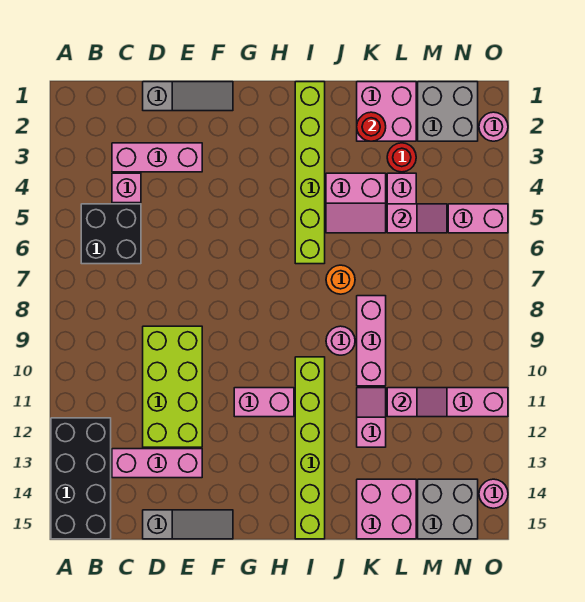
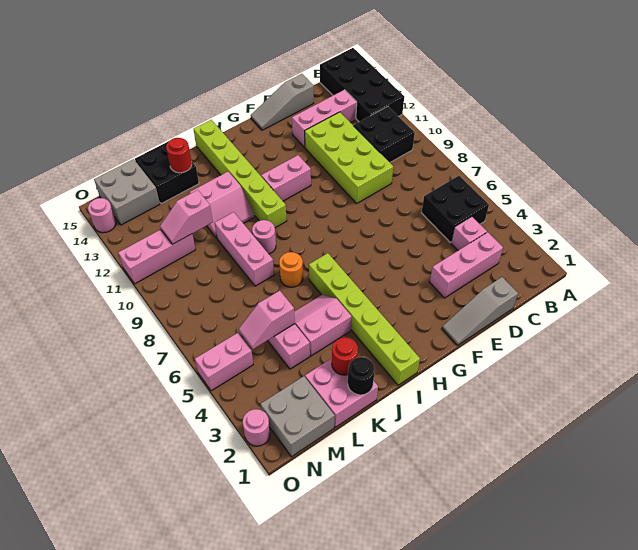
none -> black 2x2 brick [354,106,415,162]
none -> black 1x1 round brick [348,357,375,395]
pink 1x2 slope [357,388,386,447] -> pink 2x2 slope [190,172,255,238]
pink 2x2 brick [357,479,416,539] -> black 2x2 brick [135,141,199,204]
red 1x1 round brick [387,143,416,172] -> red 1x1 round brick moved to [166,138,192,173]

